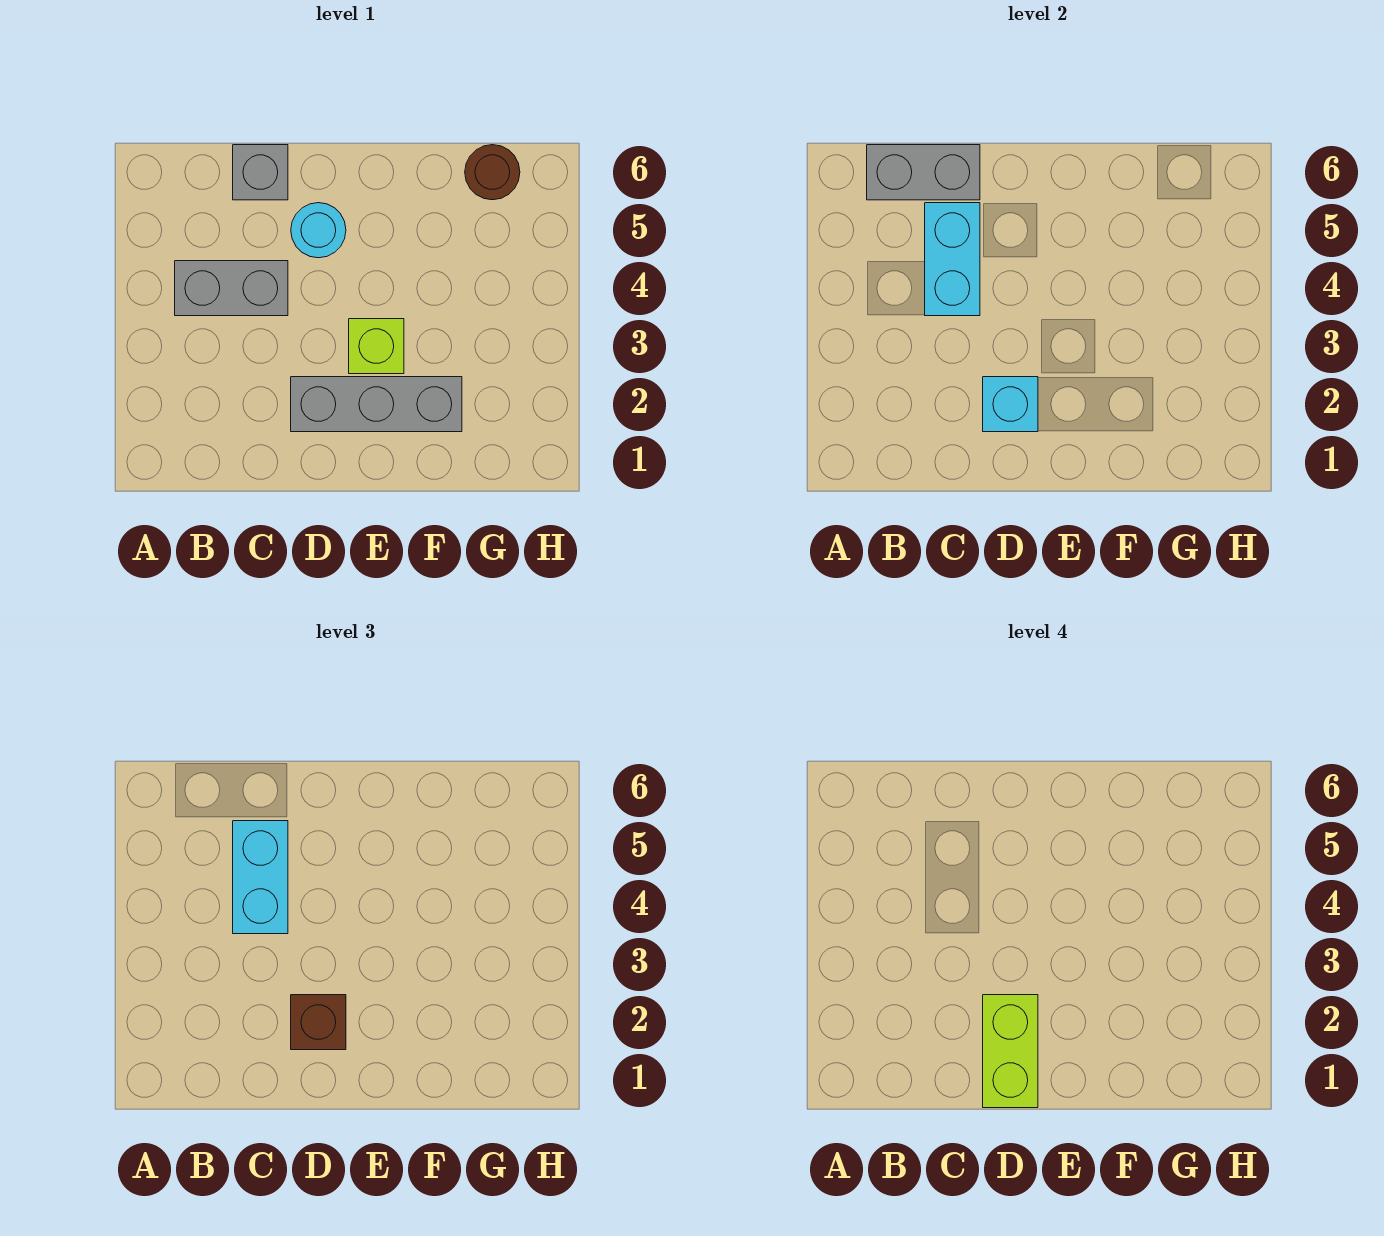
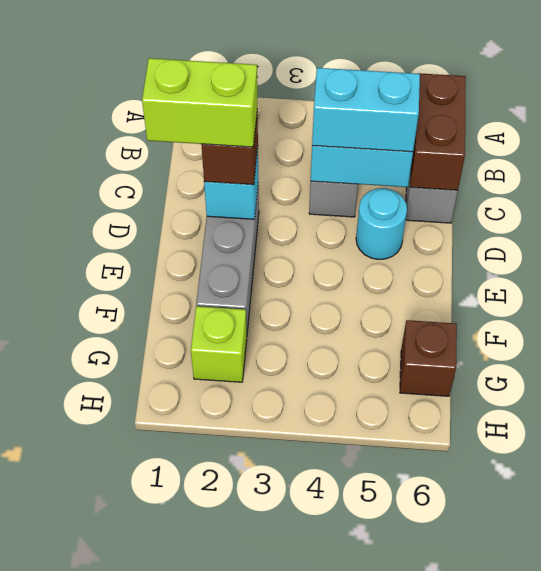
grey 1x2 brick [867,145,980,200] -> brown 1x2 brick [410,73,466,190]
lime 1x1 brick [349,319,404,374] -> lime 1x1 brick moved to [191,306,247,382]
brown 1x1 round brick [465,145,520,200] -> brown 1x1 brick [400,320,457,396]

